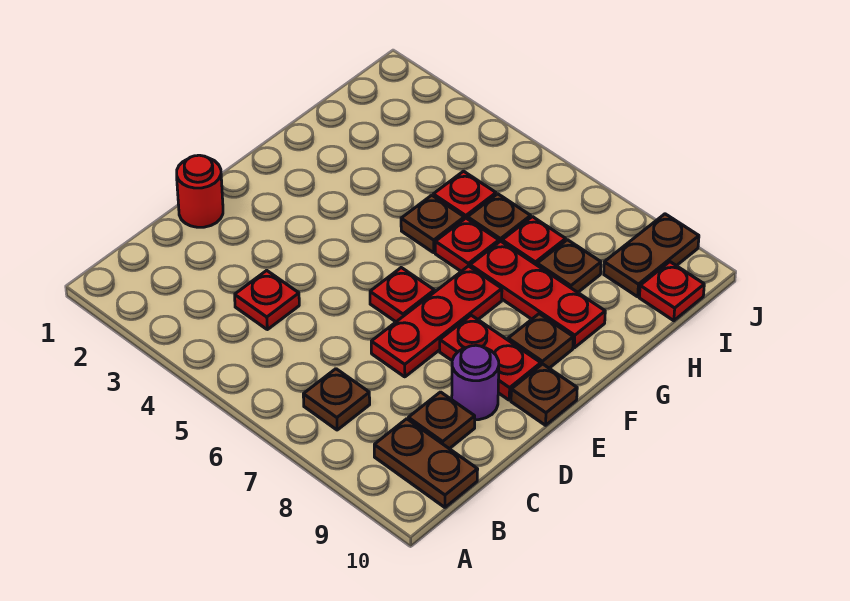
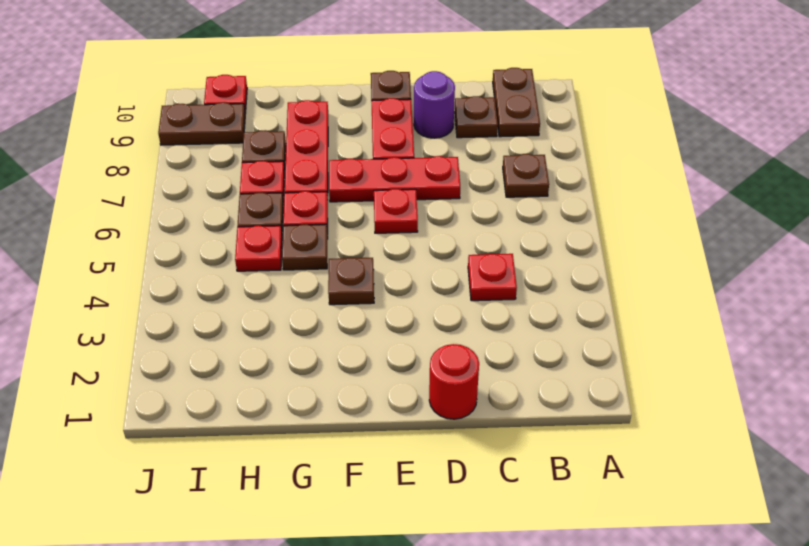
brown 1x1 plate [508,314,573,368] -> brown 1x1 plate moved to [328,258,374,305]

